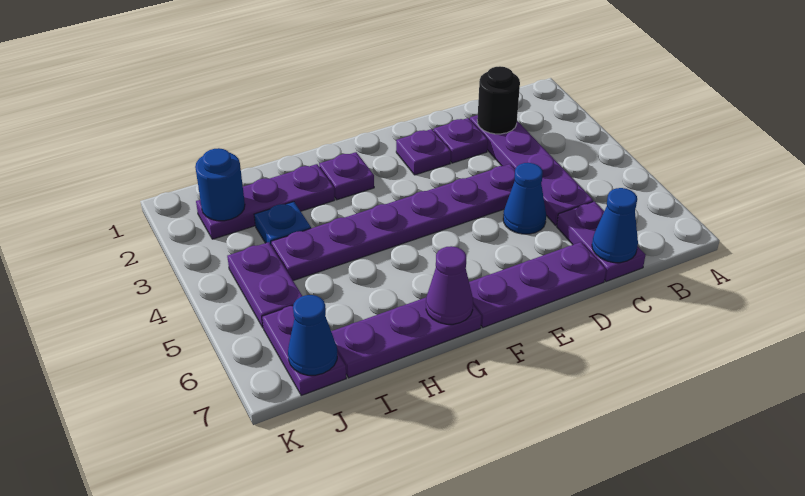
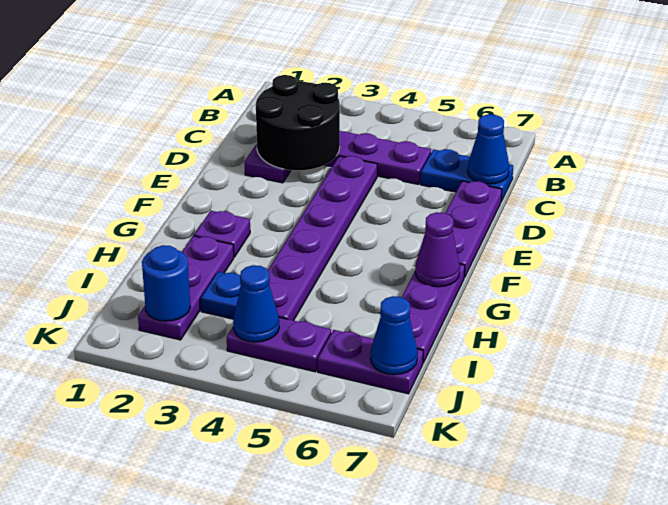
black 1x1 round brick [477,66,520,134] -> black 2x2 round brick [256,75,340,170]
purple 1x2 plate [557,201,645,282] -> blue 1x2 plate [421,149,513,201]
blue 1x1 cone [503,163,546,234] -> blue 1x1 cone moved to [233,265,279,342]
purple 1x1 plate [396,129,451,175] -> none

